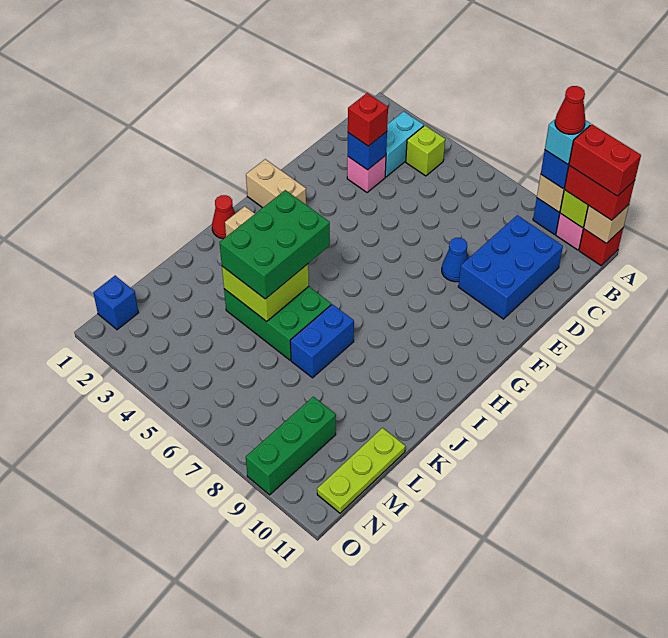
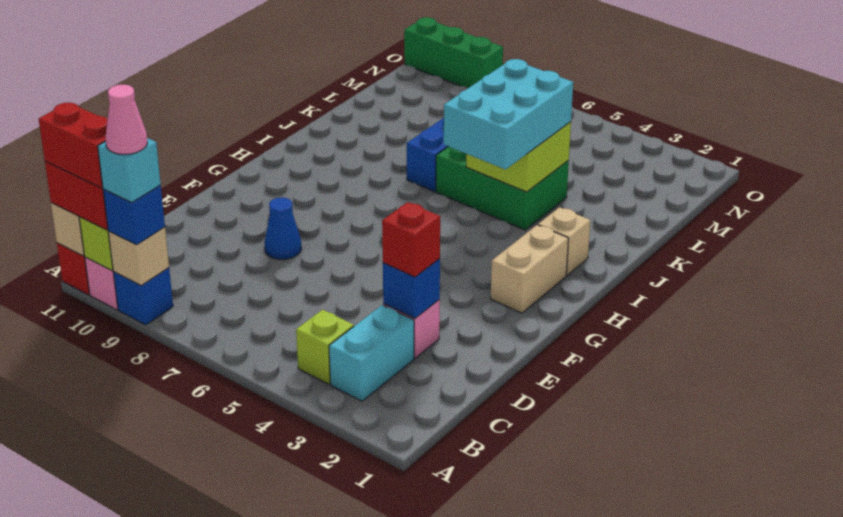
red 1x1 cone [555,86,586,134] -> pink 1x1 cone [106,84,147,155]
blue 2x3 brick [458,215,563,319] -> none
tan 1x2 brick [246,159,306,208] -> tan 1x2 brick turned to [491,225,568,313]
red 1x1 cone [212,195,235,239] -> none
green 2x3 brick [220,190,330,299] -> cyan 2x3 brick [444,59,573,169]
lime 1x3 plate [317,428,405,513] -> none
green 1x3 brick [246,397,336,495] -> green 1x3 brick turned to [404,17,503,88]
blue 1x1 brick [93,276,139,330] -> none

